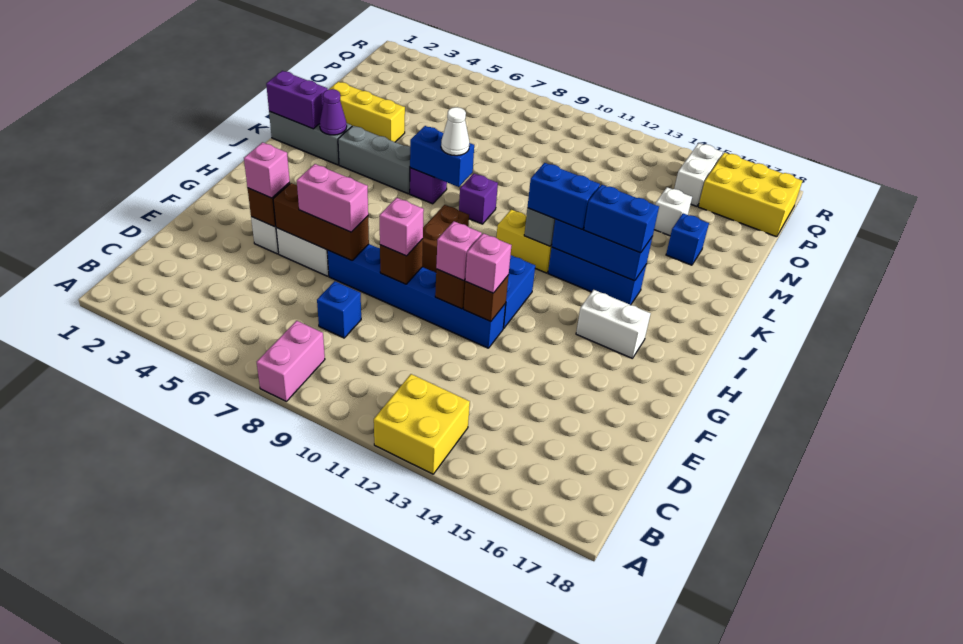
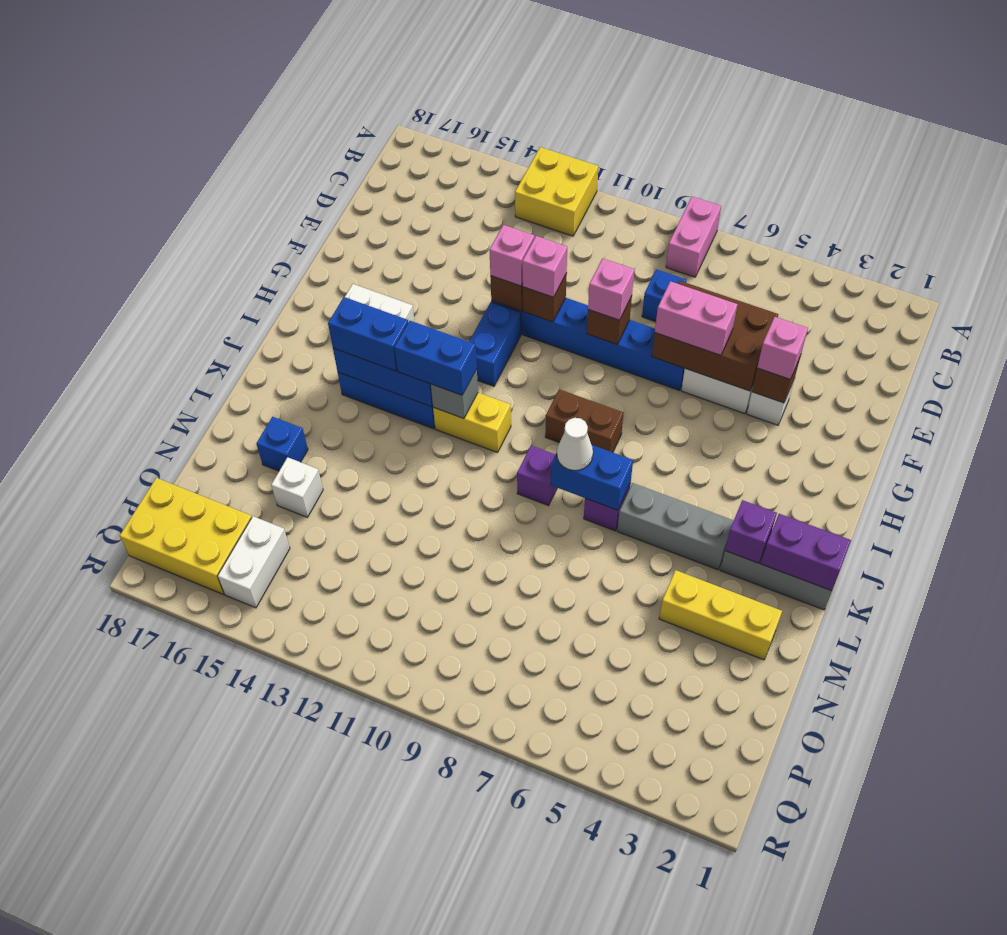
brown 1x3 brick [273,183,369,261] -> brown 2x3 brick [652,281,778,391]
brown 1x2 brick [422,205,469,273] -> brown 1x2 brick turned to [545,389,624,452]
purple 1x1 cone [320,89,347,135] -> purple 1x1 brick [725,500,777,563]

